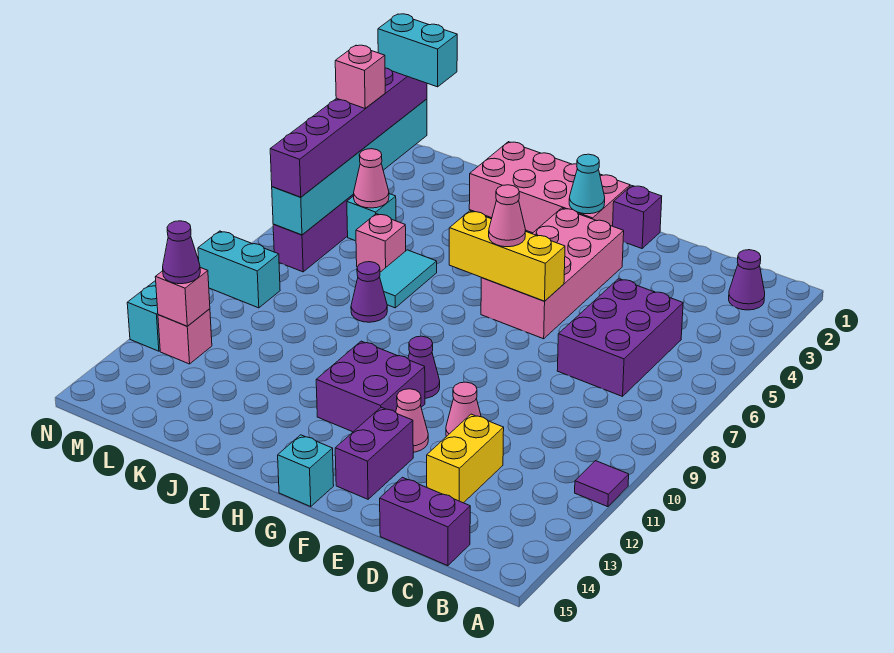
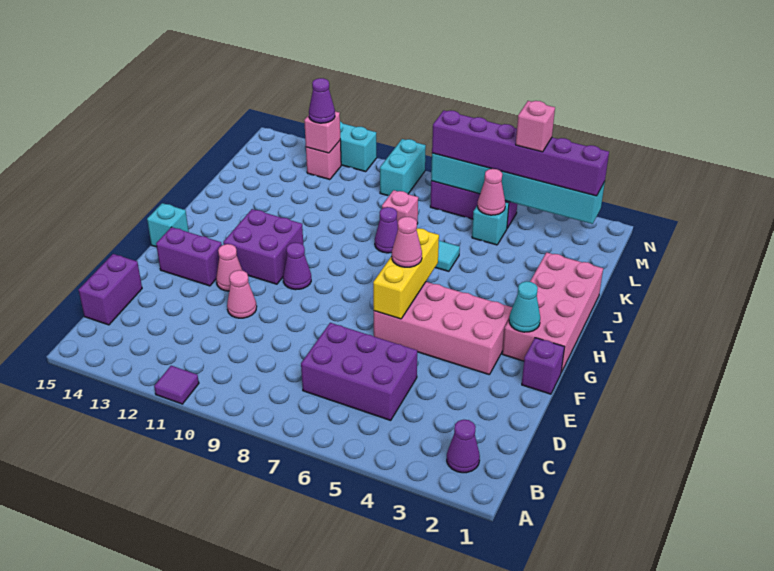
yellow 1x2 brick [427,414,504,503] -> none
pink 1x1 brick [356,214,406,272] -> pink 1x1 brick moved to [382,190,418,224]
cyan 1x2 brick [378,14,457,87] -> none

